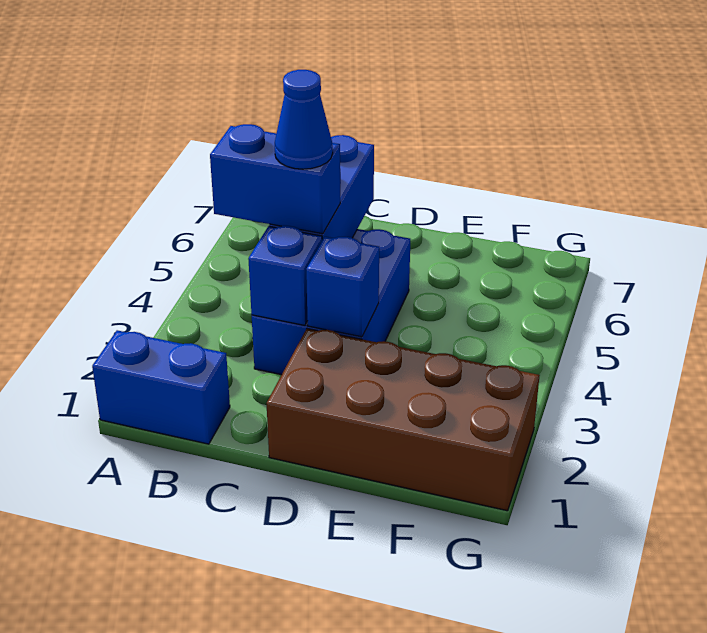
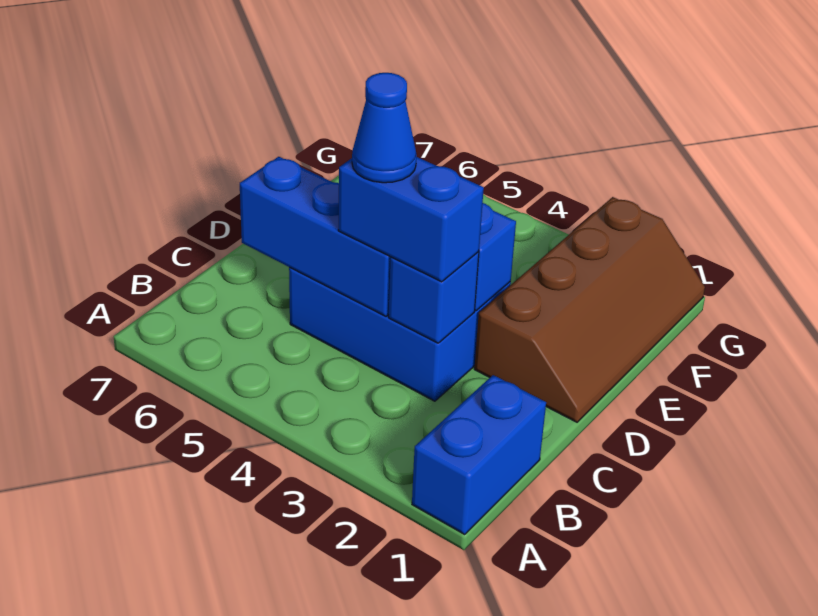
blue 1x2 brick [210,124,340,234] -> blue 1x2 brick turned to [338,157,484,282]
brown 2x4 brick [266,329,540,511] -> brown 2x4 slope [474,197,705,422]

